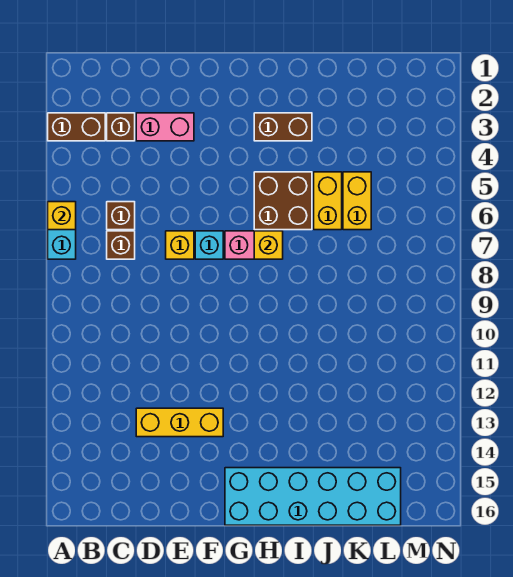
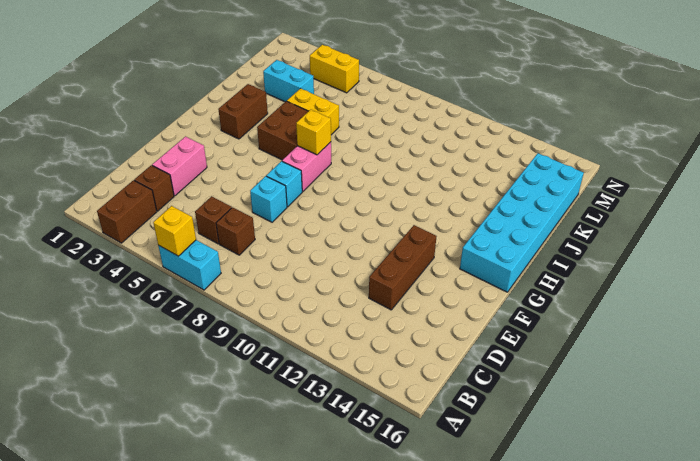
yellow 1x3 brick [136,408,223,437] -> brown 1x3 brick [369,225,437,310]
yellow 1x1 brick [166,231,194,259] -> cyan 1x1 brick [250,176,287,222]
none -> cyan 1x2 brick [263,60,314,102]
yellow 1x2 brick [343,172,371,230] -> yellow 1x2 brick moved to [310,45,359,93]

